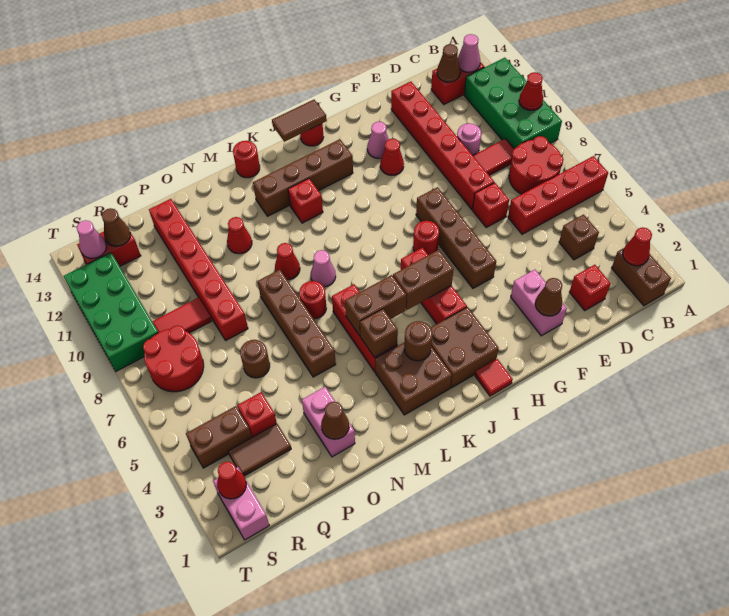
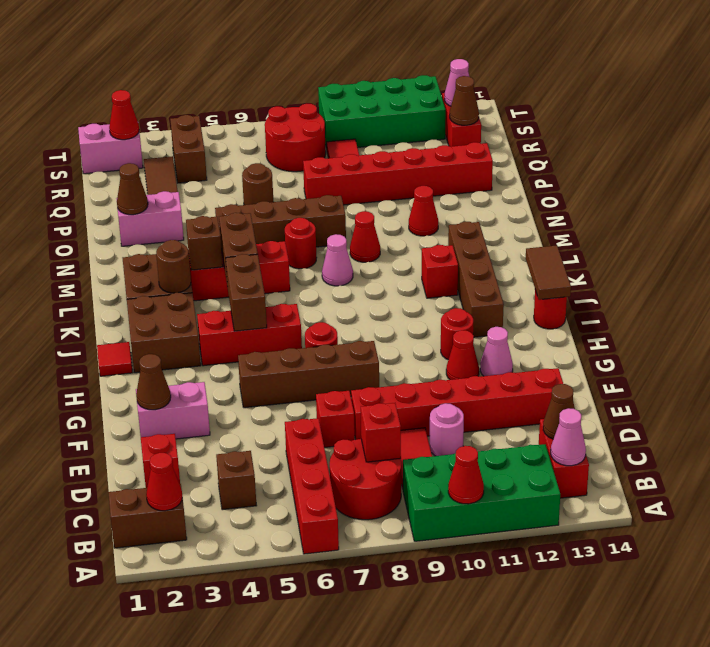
red 1x1 round brick [233,141,260,178] -> red 1x1 round brick moved to [441,308,473,360]
red 1x1 brick [237,392,277,437] -> red 1x1 brick moved to [361,403,401,462]

